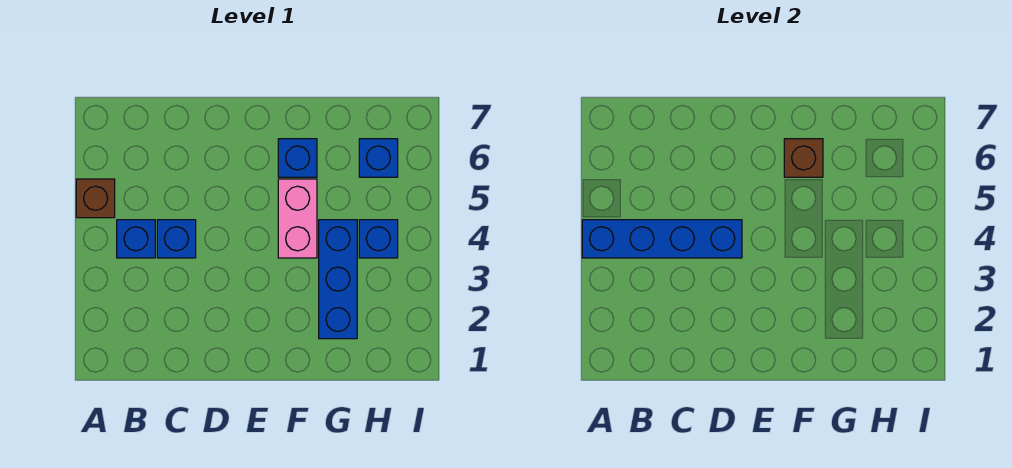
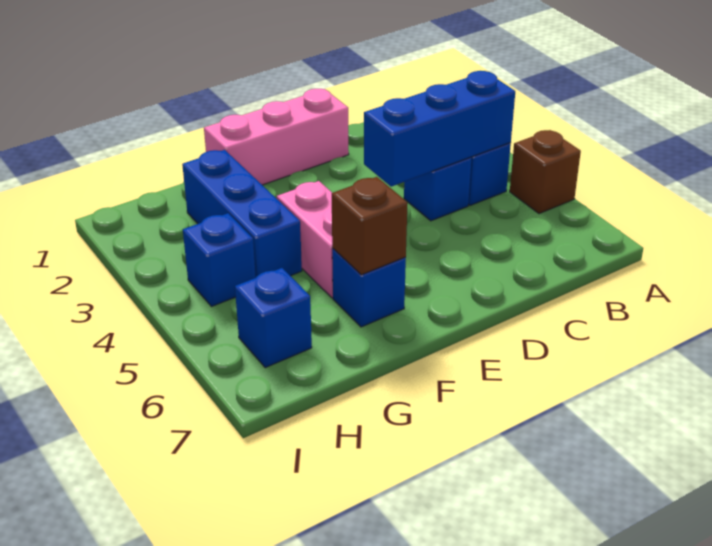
blue 1x4 brick [582,220,742,258] -> blue 1x3 brick [364,71,515,187]
none -> pink 1x3 brick [204,89,349,185]

